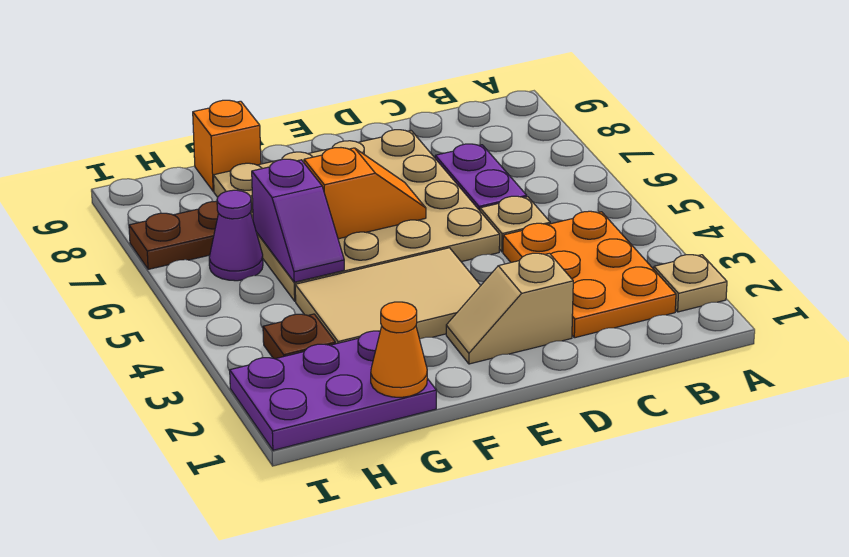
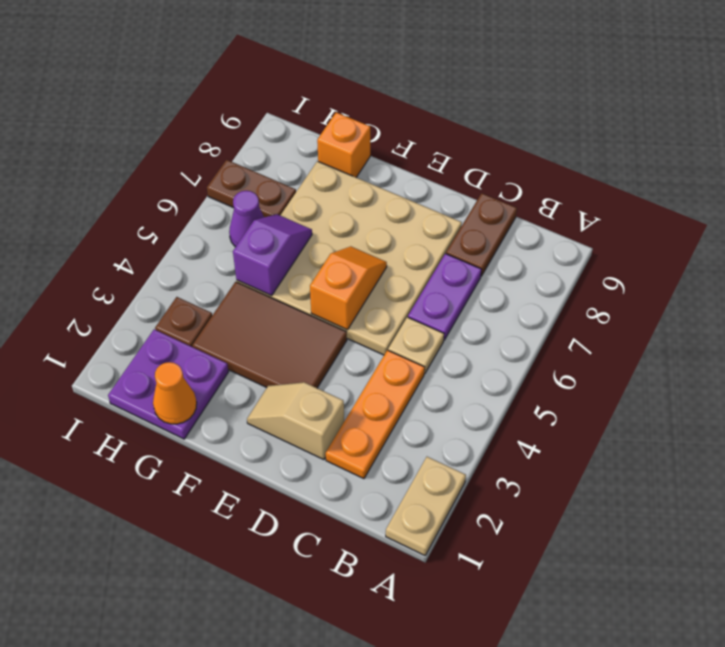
tan 1x1 plate [654,255,727,312] -> tan 1x2 plate [386,457,466,555]
orange 2x3 plate [503,211,676,338] -> orange 1x3 plate [326,350,425,479]
none -> brown 1x2 plate [446,193,517,276]
tan 2x3 tile [295,248,481,344] -> brown 2x3 tile [192,282,347,388]
orange 1x2 slope [304,148,426,239] -> orange 1x2 slope turned to [310,246,387,330]
purple 2x3 plate [230,331,436,450] -> purple 2x2 plate [108,329,229,439]
purple 1x2 slope [252,159,344,282] -> purple 1x2 slope turned to [233,214,312,296]

